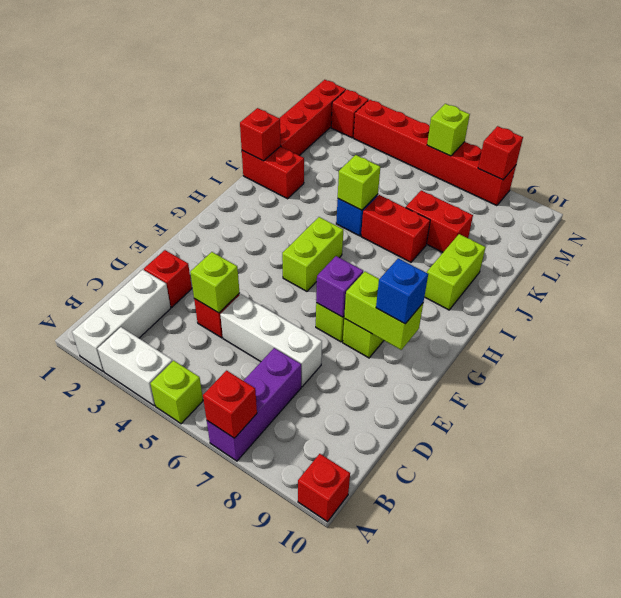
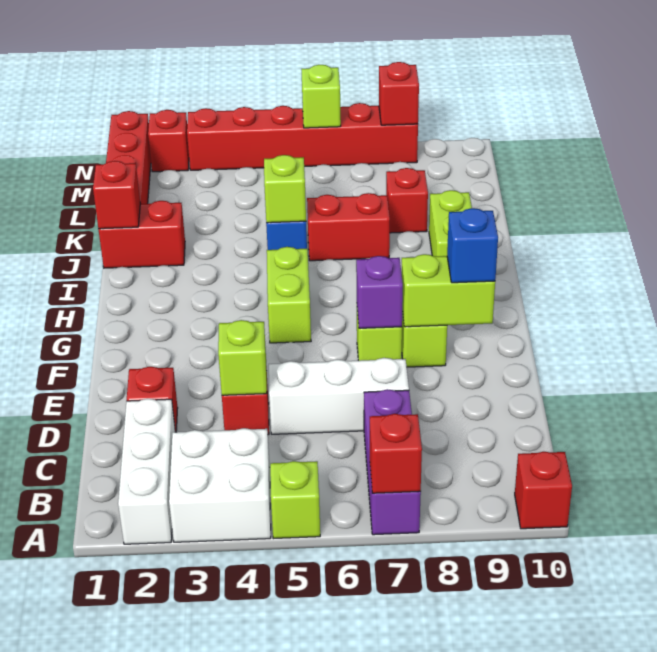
white 1x2 brick [98,327,172,406] -> white 2x2 brick [169,428,271,542]
red 1x2 brick [406,190,473,252] -> red 1x1 brick [386,168,428,233]

